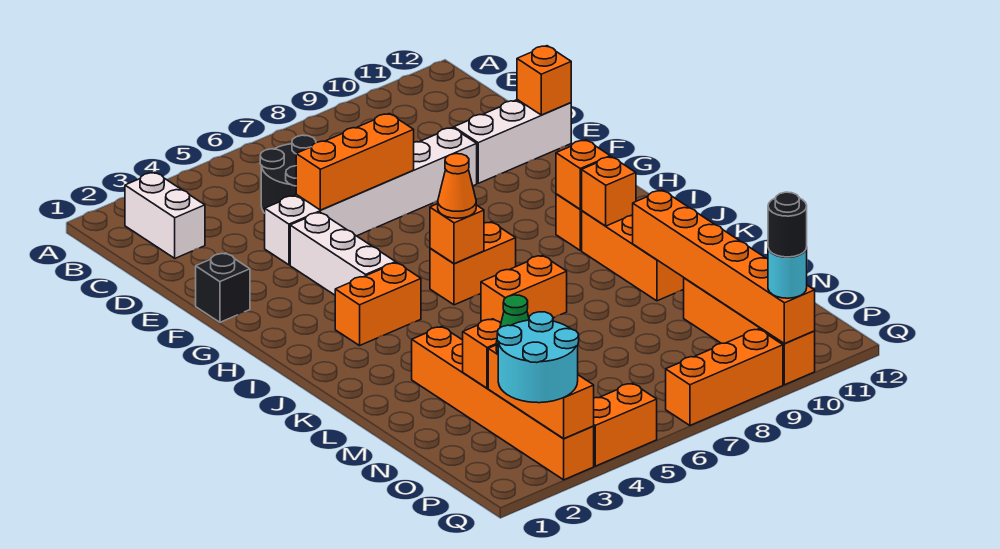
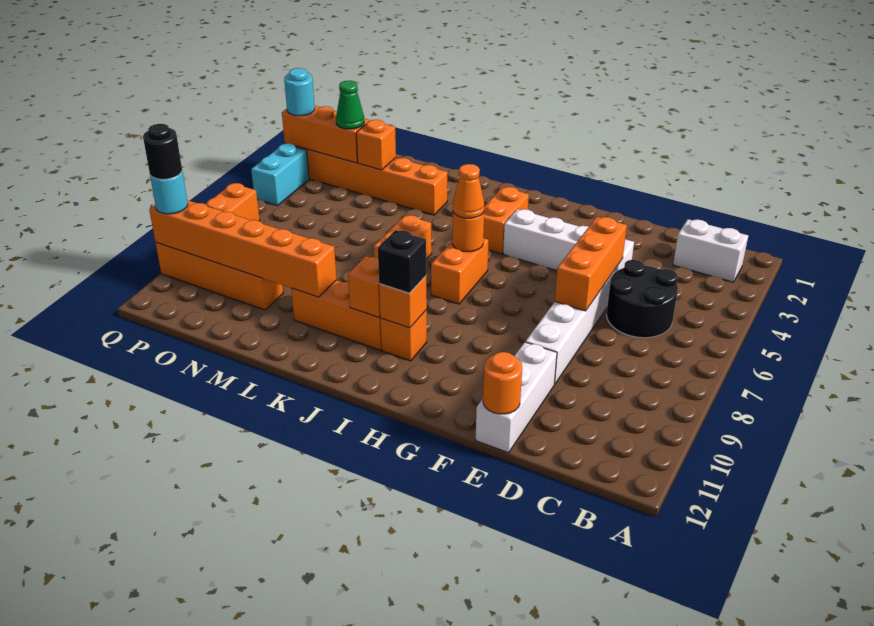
orange 1x1 brick [517,46,571,115] -> orange 1x1 round brick [483,352,522,414]
black 1x1 brick [196,253,250,322] -> black 1x1 brick moved to [378,230,426,293]
orange 1x1 brick [430,204,484,264] -> orange 1x1 round brick [452,212,484,252]
cyan 2x2 round brick [497,312,579,403] -> cyan 1x1 round brick [284,68,315,116]
orange 1x2 brick [594,383,657,466] -> cyan 1x2 brick [251,143,309,206]

